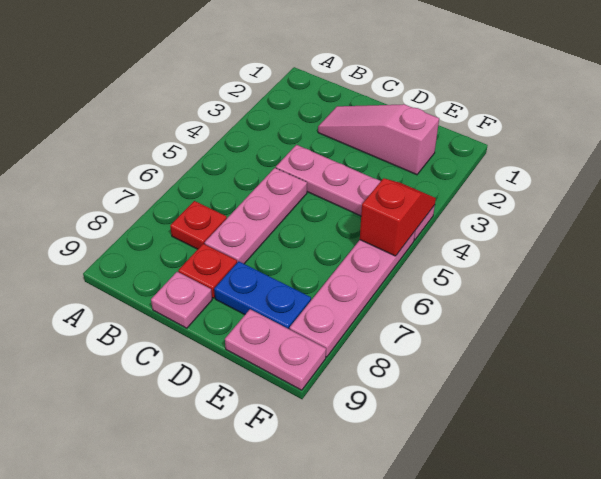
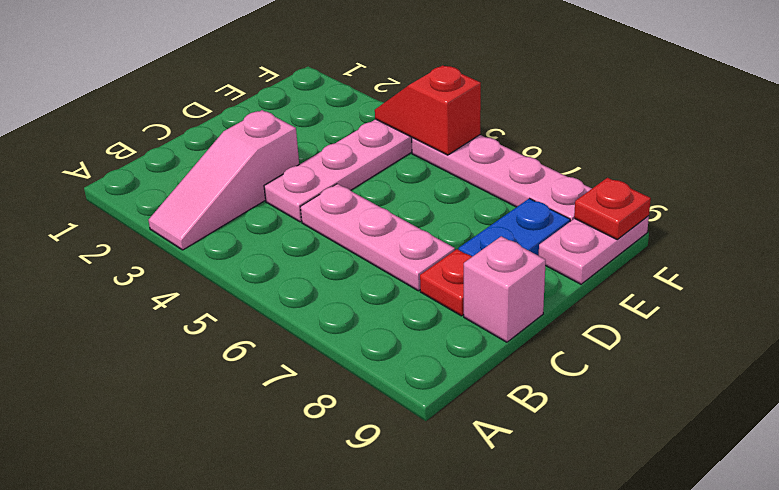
red 1x1 plate [170,201,227,249] -> red 1x1 plate moved to [574,178,651,240]
pink 1x3 slope [318,104,439,175] -> pink 1x3 slope moved to [148,110,299,250]
pink 1x1 plate [151,272,212,328] -> pink 1x1 brick [464,236,546,342]

